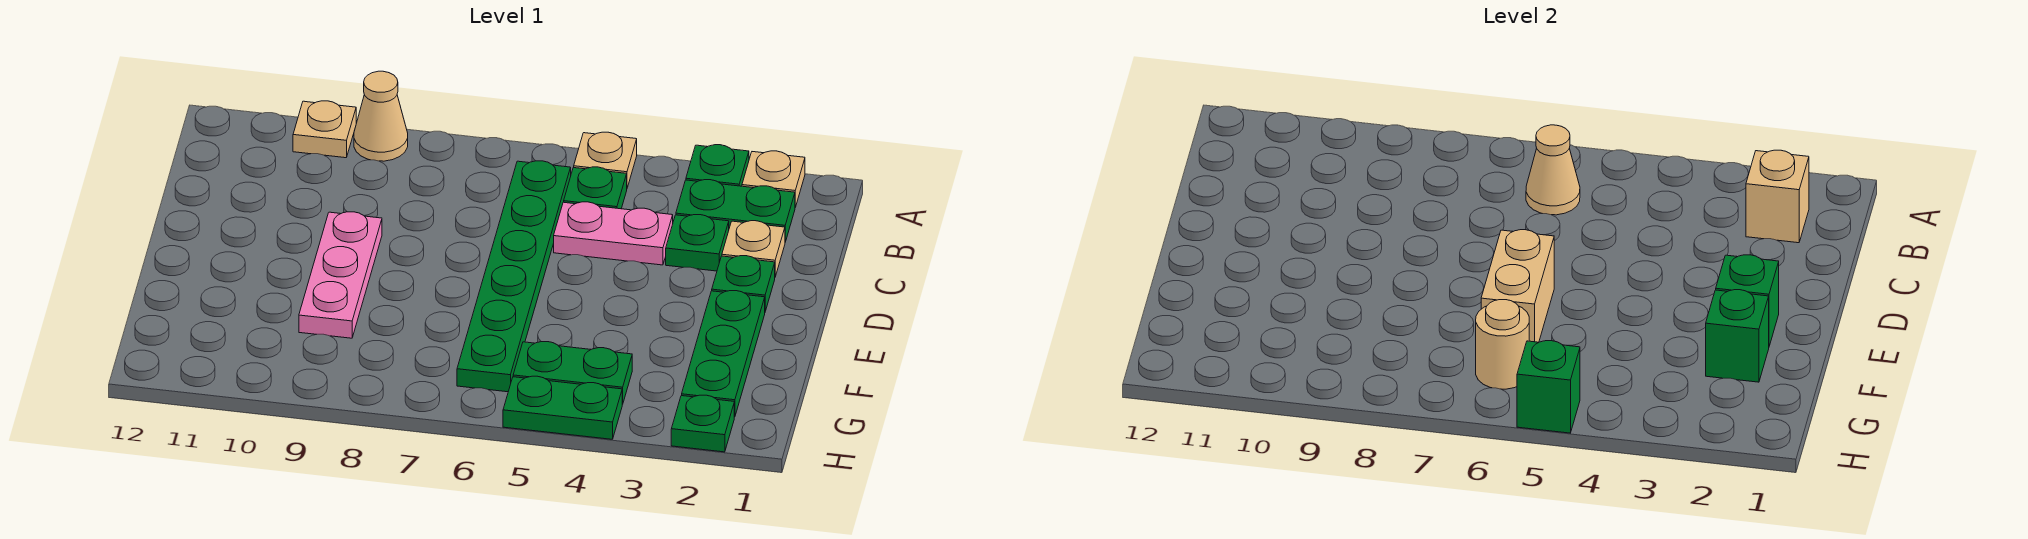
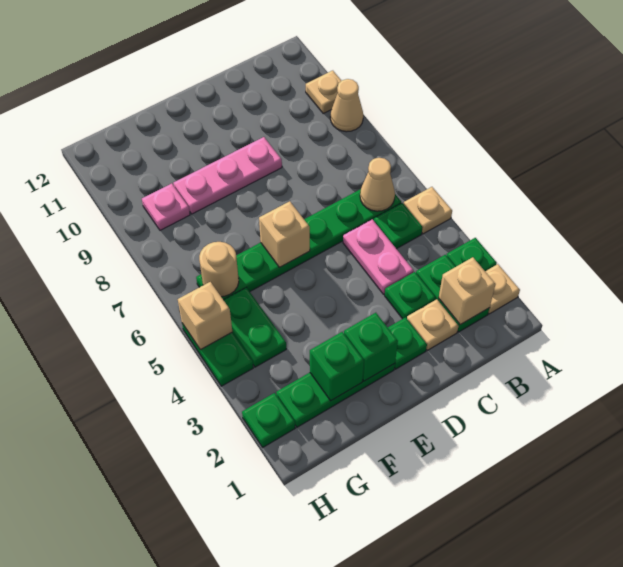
tan 1x2 brick [1481,230,1554,342] -> tan 1x1 brick [259,201,310,267]
none -> pink 1x1 plate [142,183,190,230]
green 1x1 brick [1517,341,1580,433] -> tan 1x1 brick [178,282,232,350]

